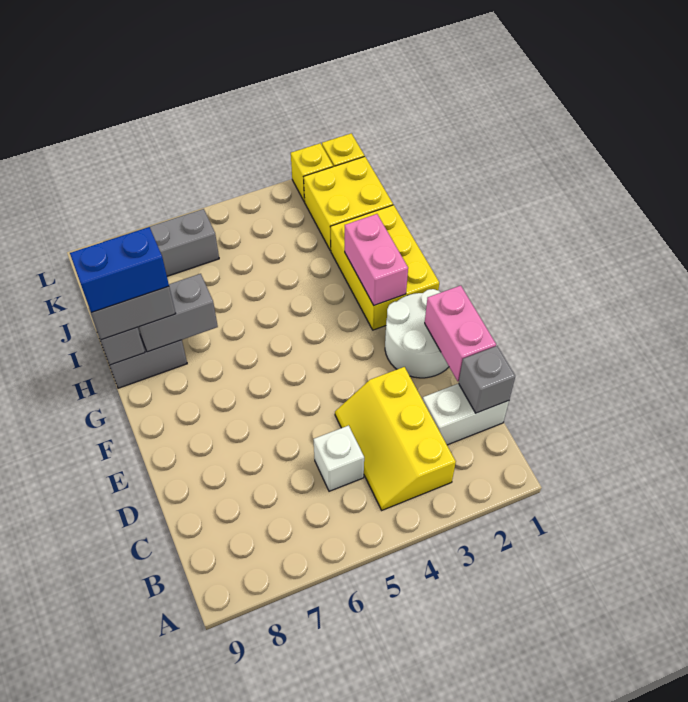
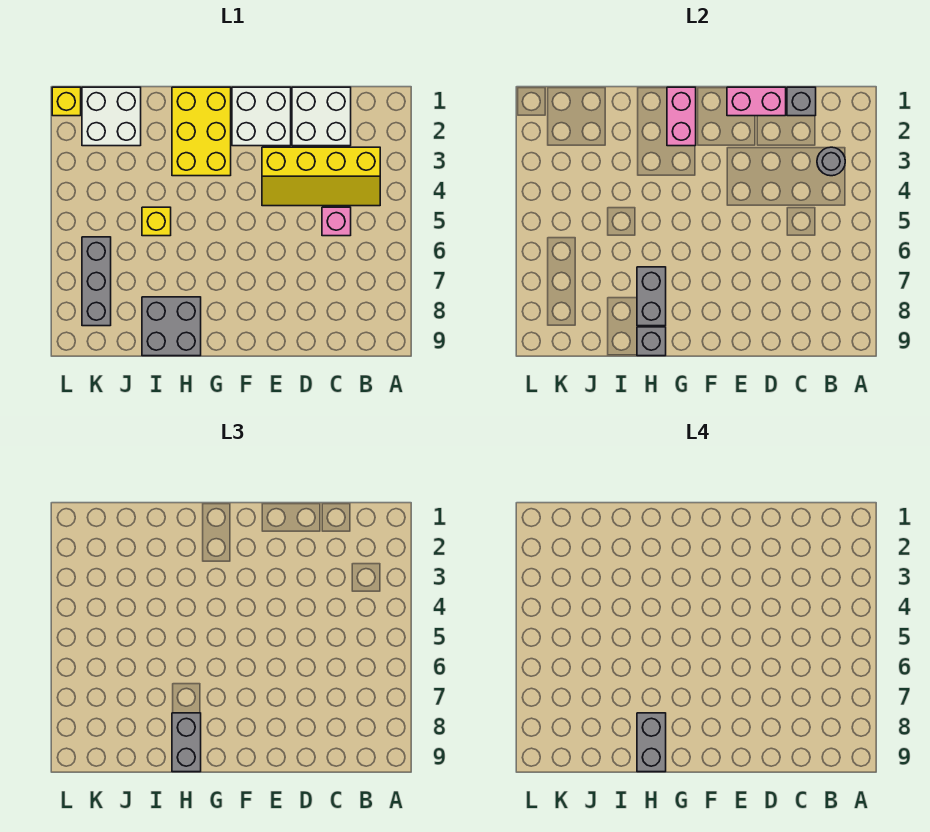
yellow 2x3 slope [335,367,456,510] -> yellow 2x4 slope [262,147,380,206]
none -> grey 1x1 round brick [817,147,845,176]
white 1x2 brick [423,384,509,445] -> white 2x2 brick [292,87,351,146]
white 1x1 brick [314,425,364,491] -> pink 1x1 brick [322,207,351,236]
white 2x2 round brick [385,289,449,378] -> white 2x2 brick [232,87,291,146]
yellow 2x3 brick [331,205,439,330] -> yellow 2x3 brick turned to [172,87,231,176]
pink 1x2 brick [345,214,408,305] -> pink 1x2 brick turned to [667,87,696,146]
blue 1x2 brick [70,227,169,313] -> grey 1x2 brick [637,713,666,772]
yellow 2x2 brick [304,156,393,251] -> white 2x2 brick [82,87,141,146]
yellow 1x1 brick [291,143,333,202] -> yellow 1x1 brick moved to [142,207,171,236]

